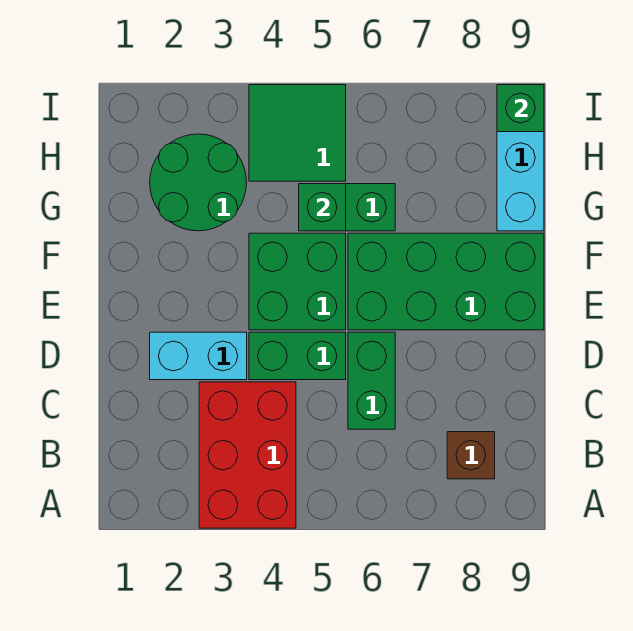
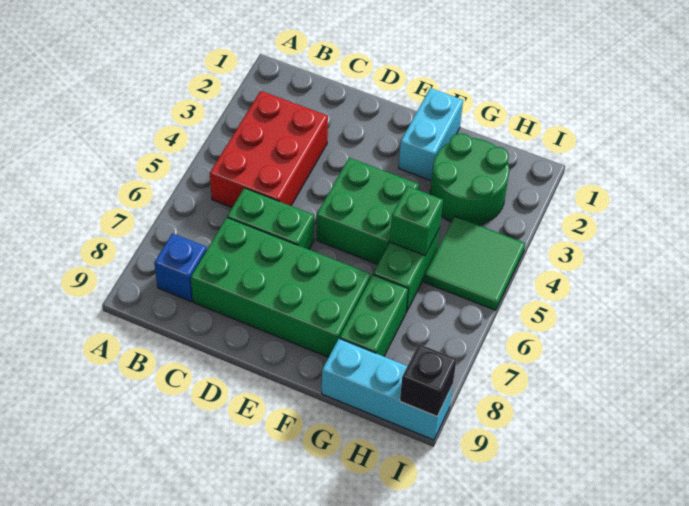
red 2x3 brick [199,382,296,528] -> red 2x3 brick turned to [210,91,328,207]
brown 1x1 brick [447,432,495,479] -> blue 1x1 brick [154,233,207,301]
cyan 1x2 brick [150,332,247,380] -> cyan 1x2 brick moved to [399,88,463,180]
green 1x2 brick [249,332,346,380] -> green 1x2 brick moved to [340,275,408,356]
green 2x4 brick [348,233,544,330] -> green 2x4 brick turned to [191,217,371,357]
green 1x1 brick [497,85,544,132] -> black 1x1 brick [400,344,457,416]

